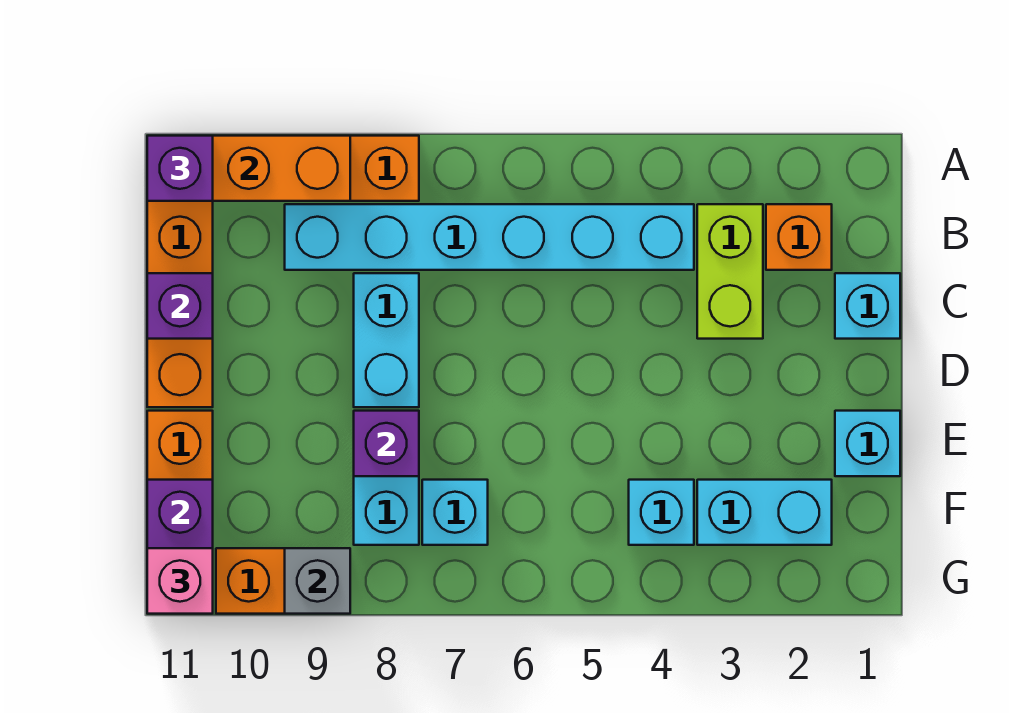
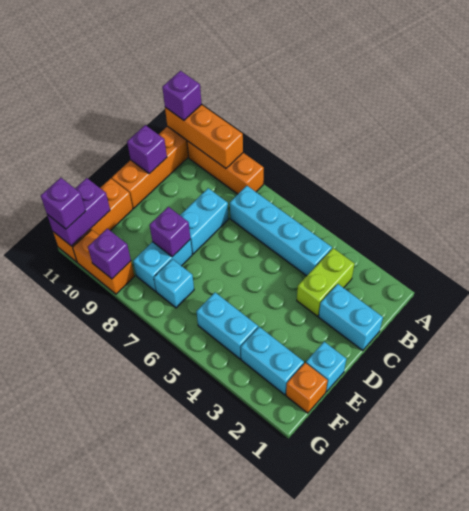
orange 1x1 brick [766,204,832,270] -> orange 1x1 brick moved to [286,363,328,413]
cyan 1x6 brick [285,204,694,270] -> cyan 1x4 brick [230,186,332,276]
cyan 1x1 brick [835,273,900,339] -> cyan 1x2 brick [319,284,383,350]
cyan 1x1 brick [629,480,694,545] -> cyan 1x2 brick [197,293,258,359]
grey 1x1 brick [285,548,350,614] -> purple 1x1 brick [88,229,131,279]
pink 1x1 brick [147,548,213,614] -> purple 1x1 brick [41,178,85,229]

